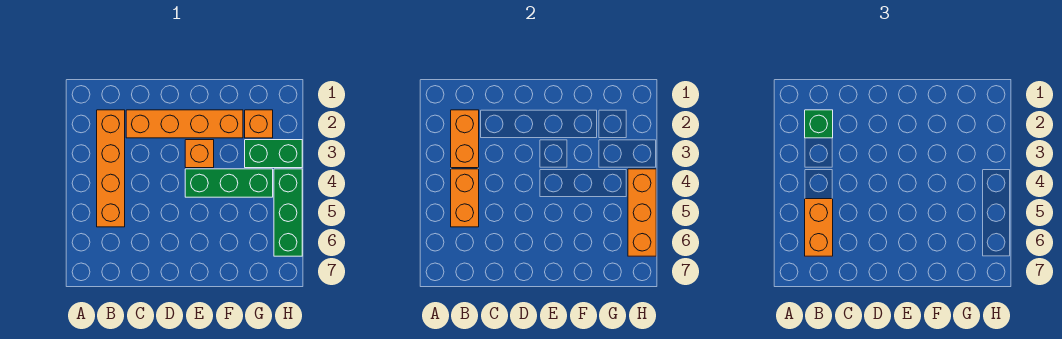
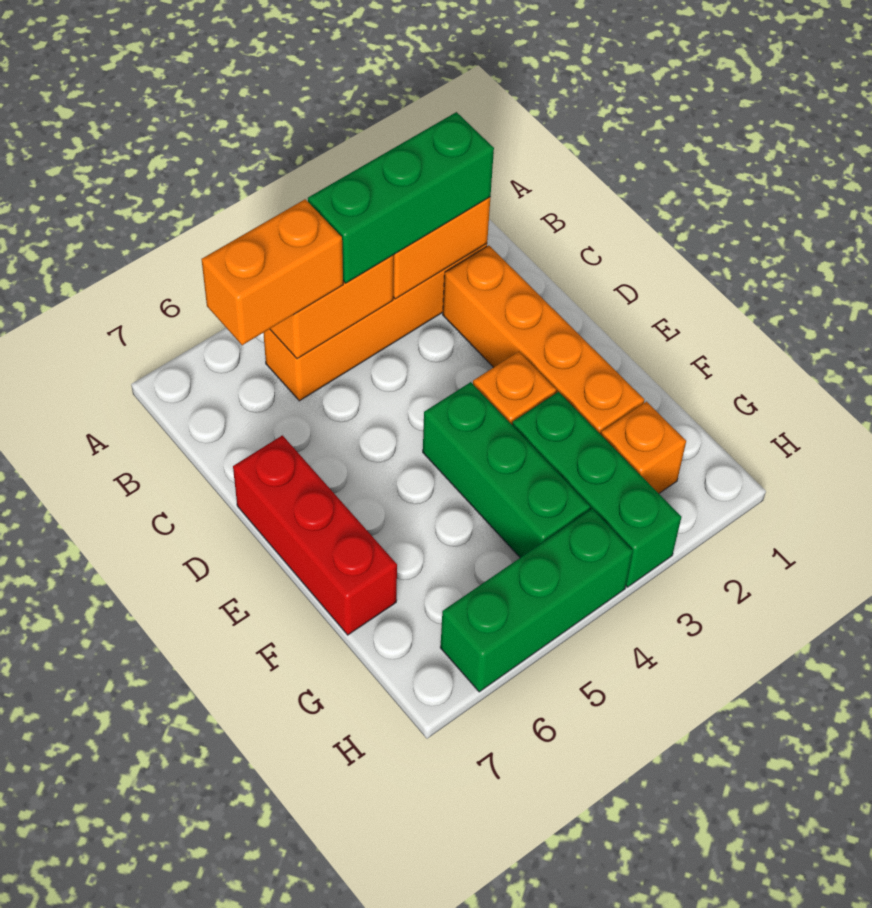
green 1x1 brick [805,110,833,138] -> green 1x3 brick [308,112,494,283]
none -> red 1x3 brick [233,435,397,635]
green 1x2 brick [245,140,302,168] -> green 1x3 brick [512,392,681,587]
orange 1x3 brick [628,169,656,256] -> none

